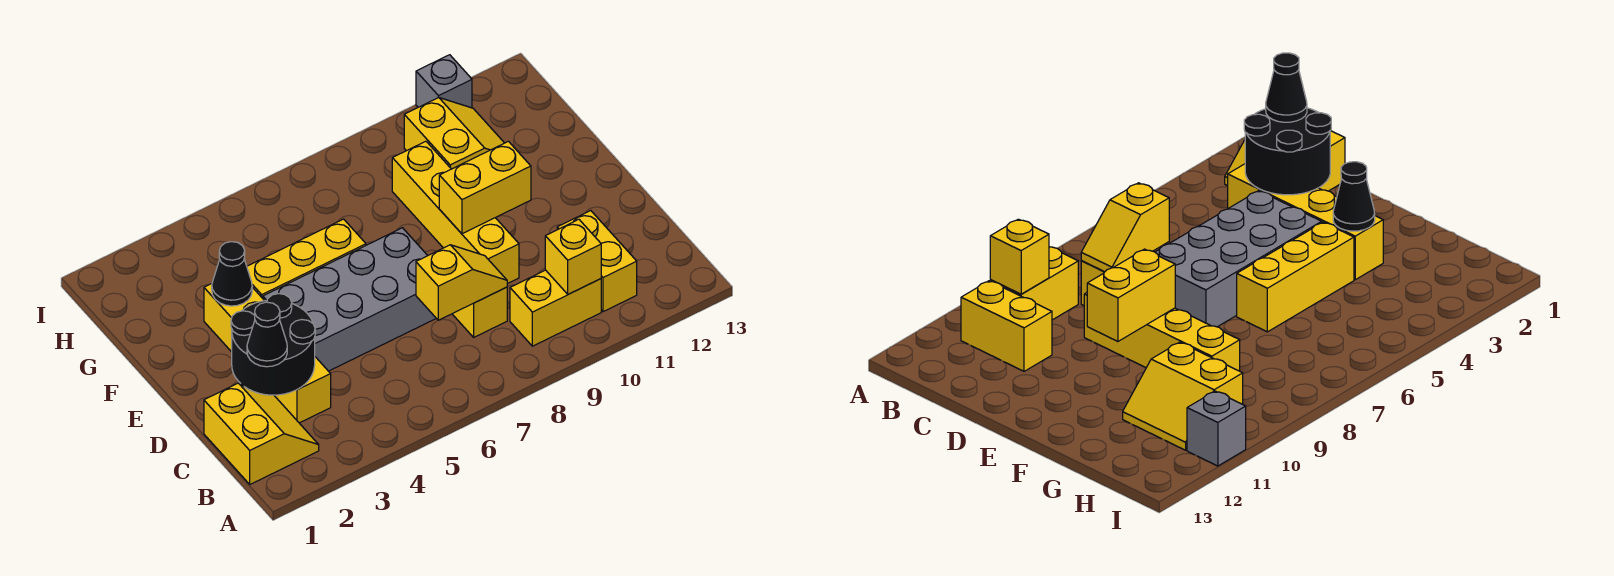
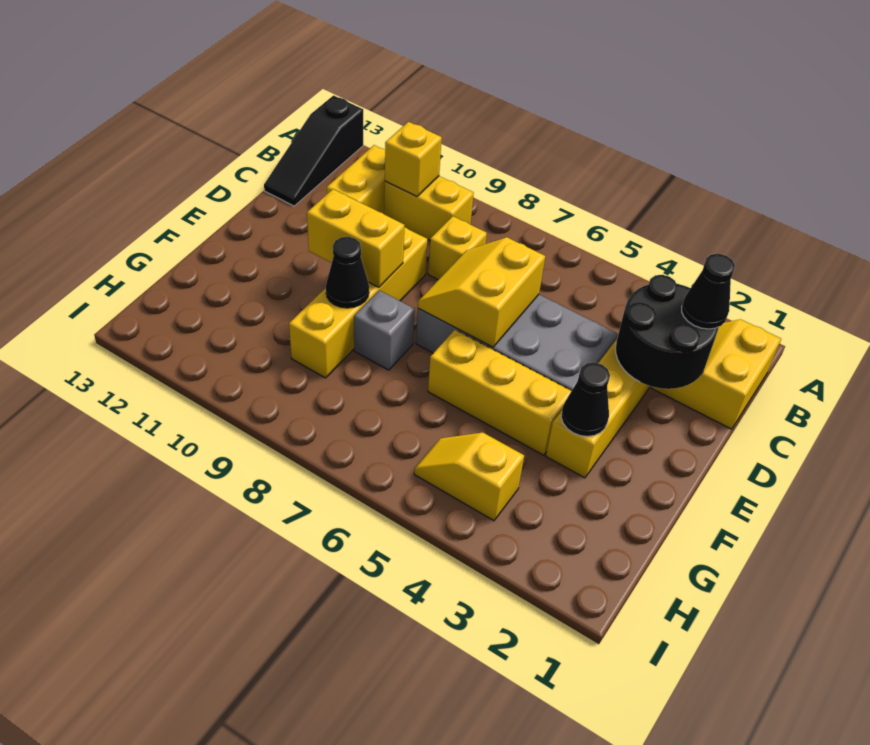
none -> black 1x3 slope [264,95,363,206]
yellow 1x2 slope [416,245,507,320] -> yellow 1x2 slope moved to [414,432,524,521]
none -> black 1x1 cone [326,237,369,308]
yellow 2x2 slope [404,98,504,169] -> yellow 2x2 slope moved to [418,237,545,347]
grey 1x1 brick [416,55,472,108] -> grey 1x1 brick moved to [354,290,415,370]

